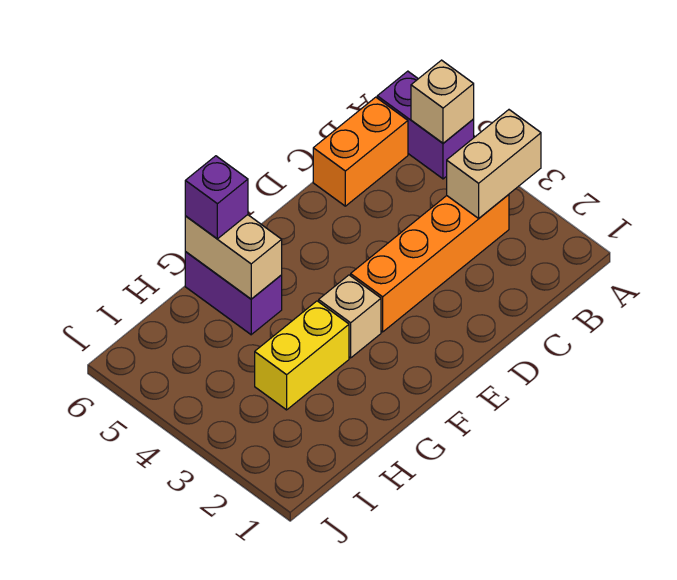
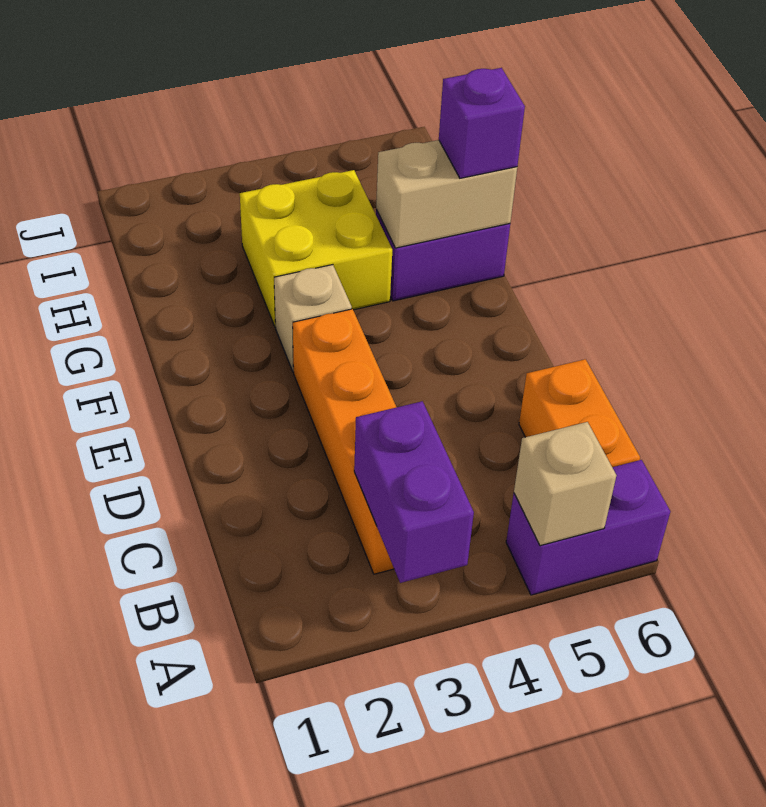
tan 1x2 brick [447,110,541,218] -> purple 1x2 brick [354,401,474,583]
yellow 1x2 brick [255,301,349,410] -> yellow 2x2 brick [240,170,392,327]

